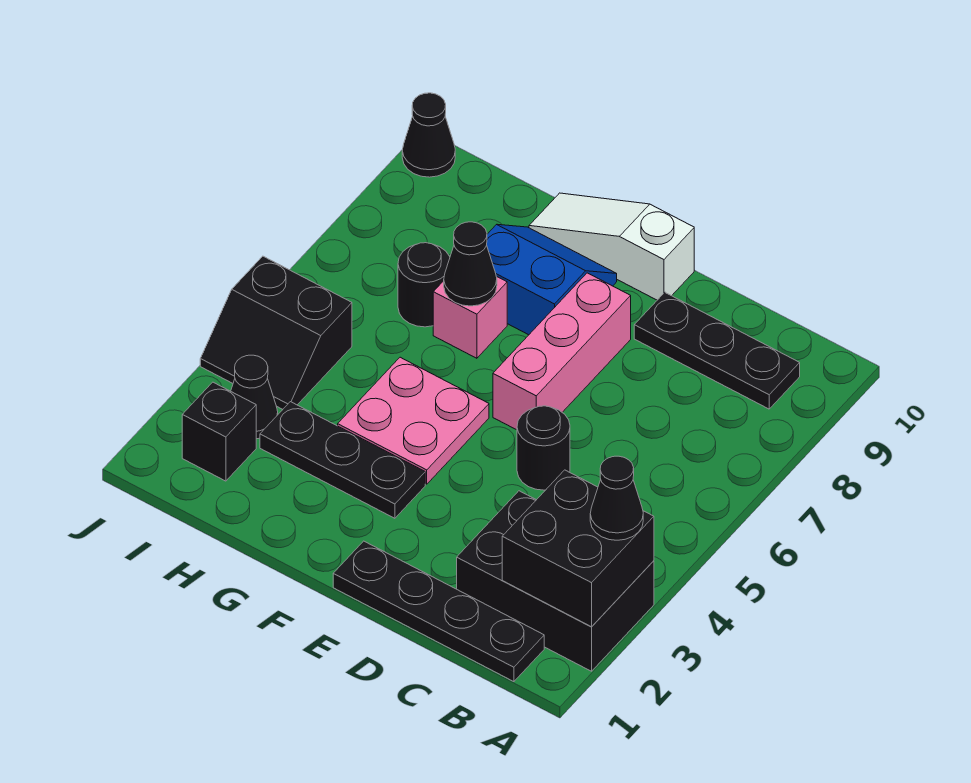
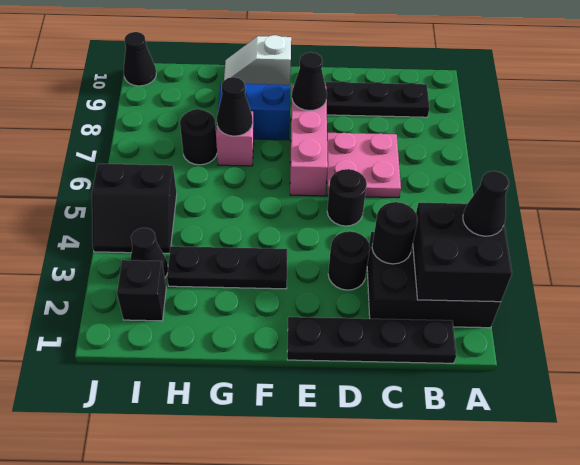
none -> black 1x1 round brick [372,202,418,264]
none -> black 1x1 round brick [328,231,370,290]
none -> black 1x1 cone [292,52,327,111]
white 1x3 slope [529,193,694,300] -> white 1x2 slope [224,35,291,85]
pink 2x2 plate [338,357,489,484] -> pink 2x2 plate moved to [327,133,401,198]

